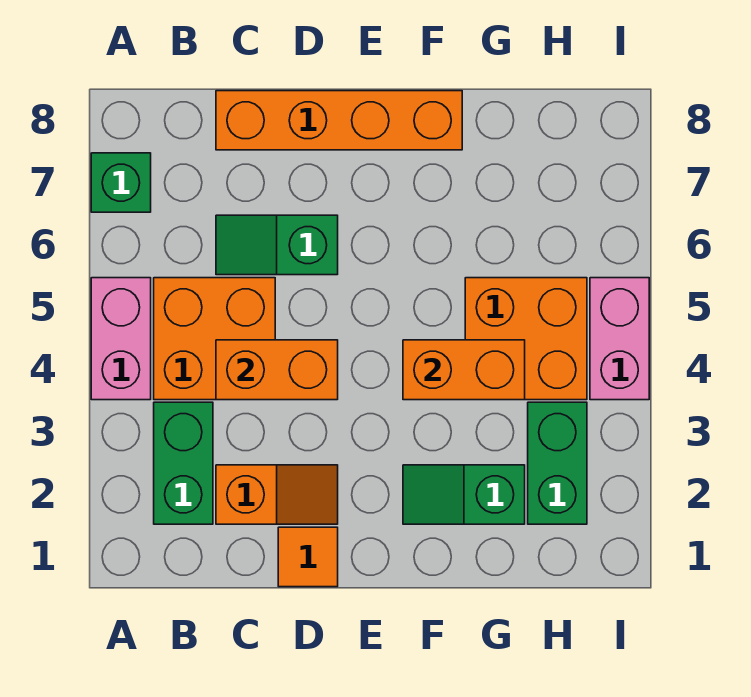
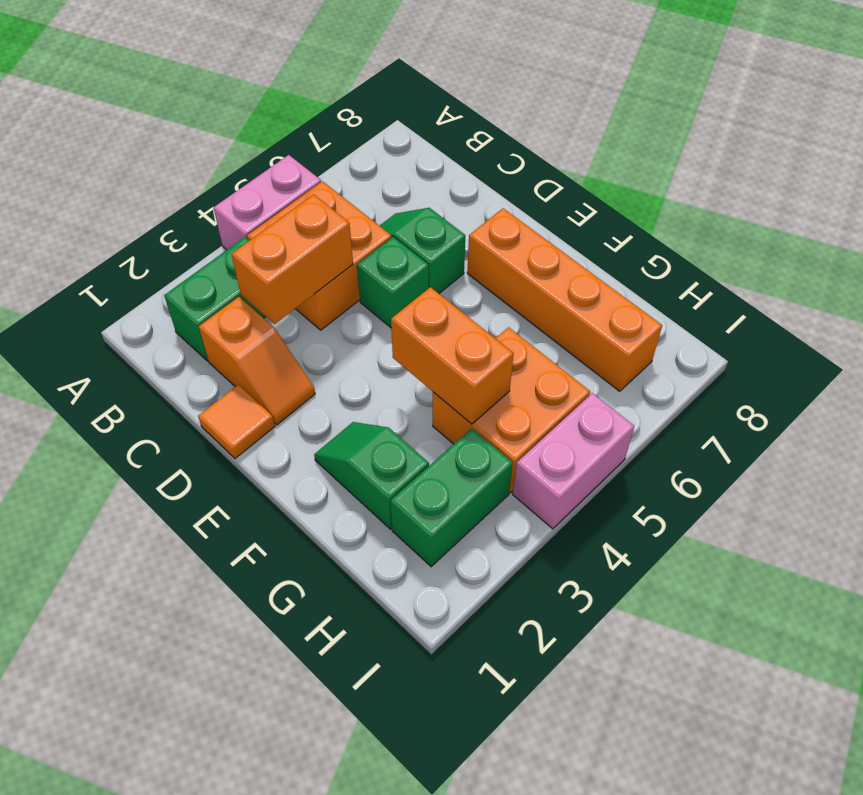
green 1x1 brick [91,153,151,212] -> green 1x1 brick moved to [357,237,429,328]
orange 1x2 brick [216,340,338,400] -> orange 1x2 brick turned to [231,194,353,324]
orange 1x4 brick [216,91,462,150] -> orange 1x4 brick moved to [467,208,662,391]

